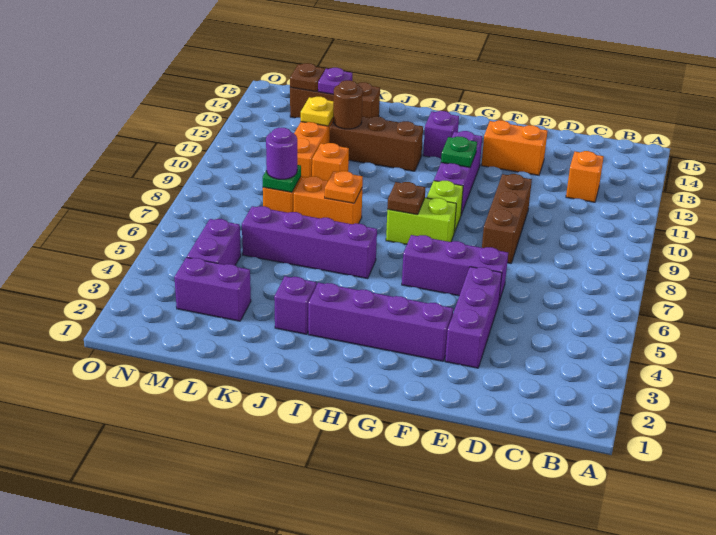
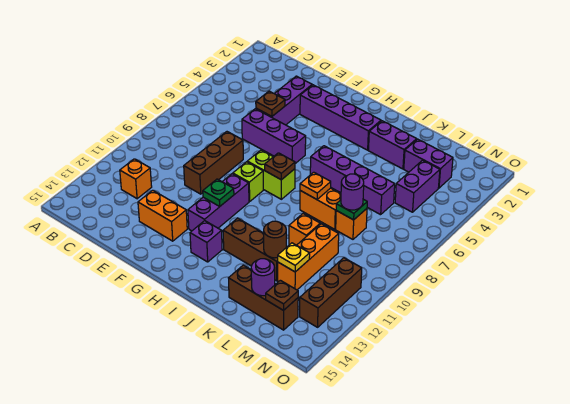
none -> brown 1x1 plate [256,91,285,117]
purple 1x1 brick [274,276,317,334] -> purple 1x2 brick [368,121,417,169]
purple 1x1 plate [318,68,352,94] -> purple 1x1 round brick [251,259,275,296]
none -> brown 1x3 brick [300,258,362,327]

